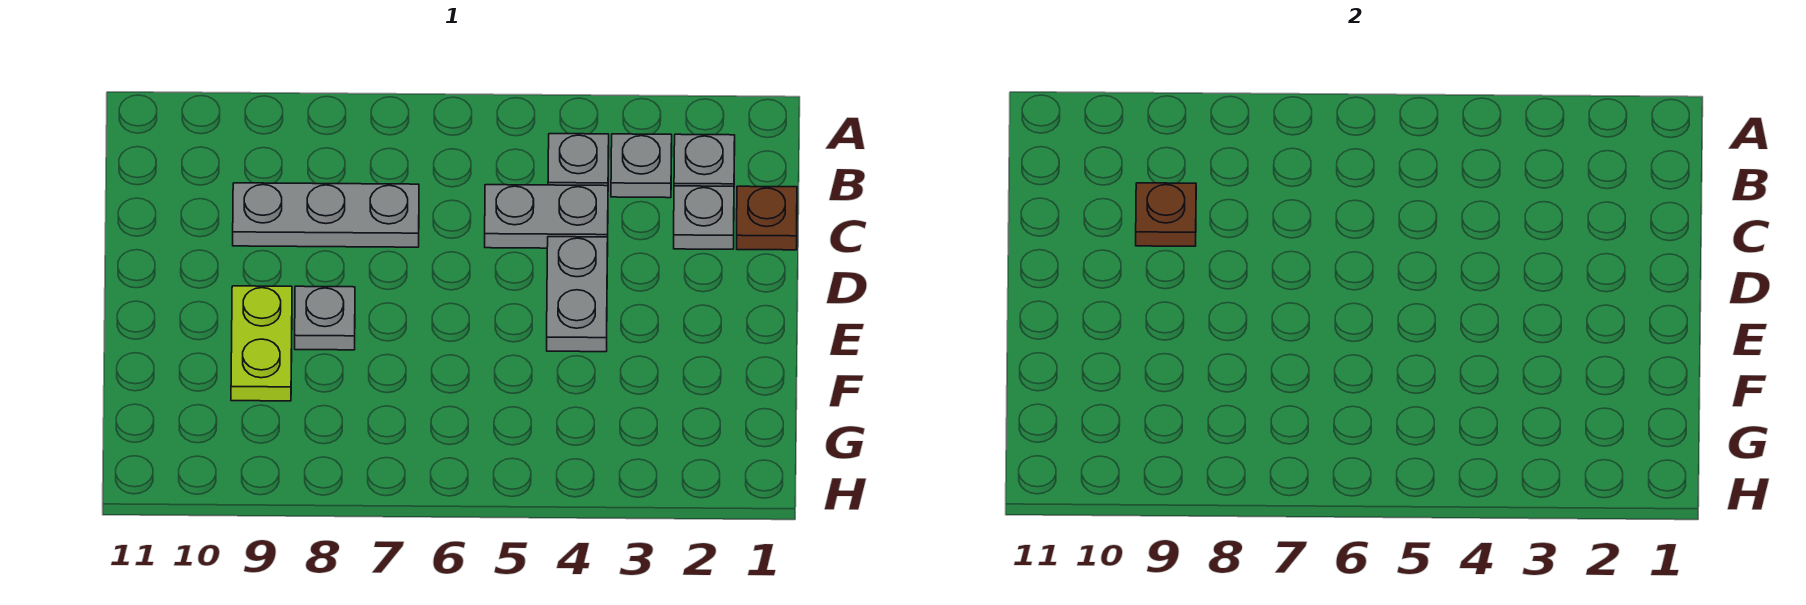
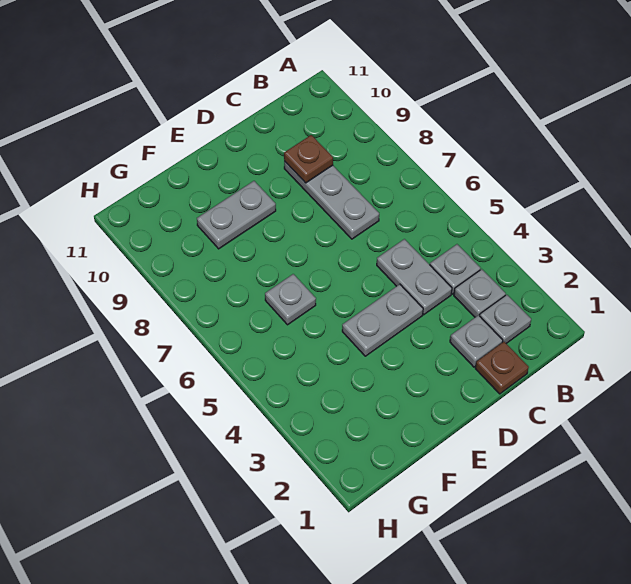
grey 1x1 plate [295,286,355,350] -> grey 1x1 plate moved to [265,274,316,325]
lime 1x2 plate [231,286,292,401] -> grey 1x2 plate [197,181,276,249]

